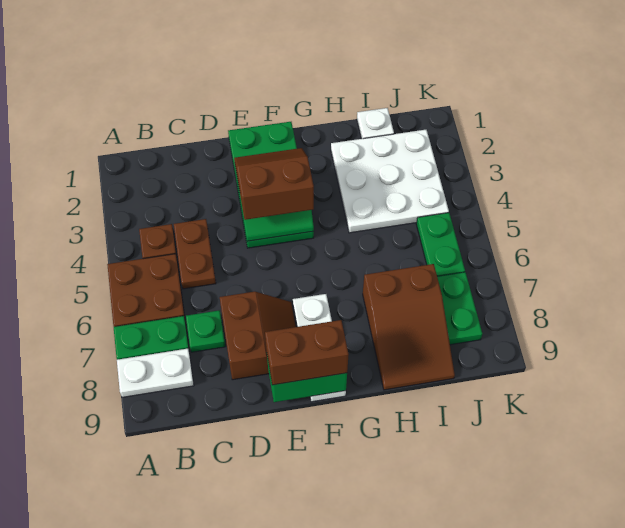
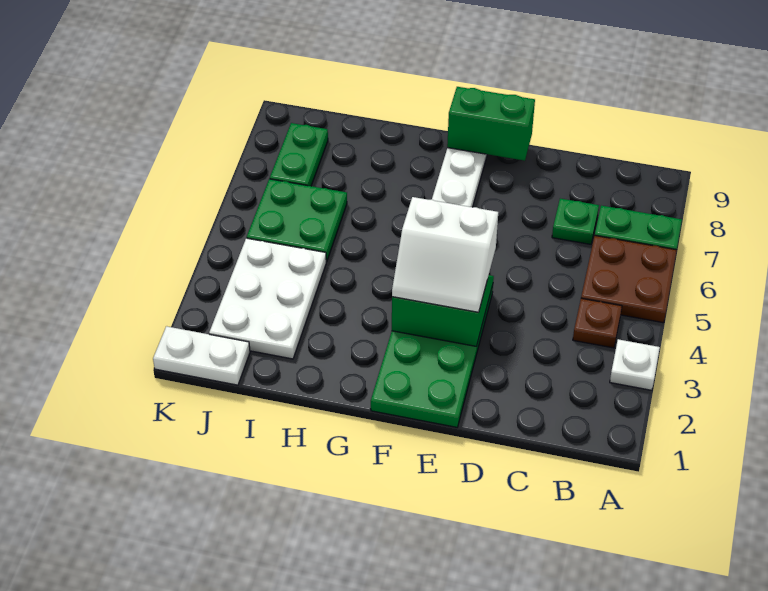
white 1x2 plate [117,349,194,397] -> white 1x2 plate moved to [153,326,250,385]
brown 1x2 plate [174,219,216,289] -> none
brown 2x2 slope [220,292,296,380] -> none
brown 2x2 slope [234,148,314,220] -> white 2x2 slope [392,197,498,312]
brown 1x2 brick [265,320,349,385] -> none
white 3x3 plate [331,130,449,233] -> white 2x3 plate [209,238,326,359]
brown 2x3 slope [363,264,455,390] -> none
white 1x1 plate [357,108,394,139] -> white 1x1 plate moved to [610,339,660,390]
green 1x2 plate [416,213,465,276] -> green 2x2 plate [247,179,347,262]

